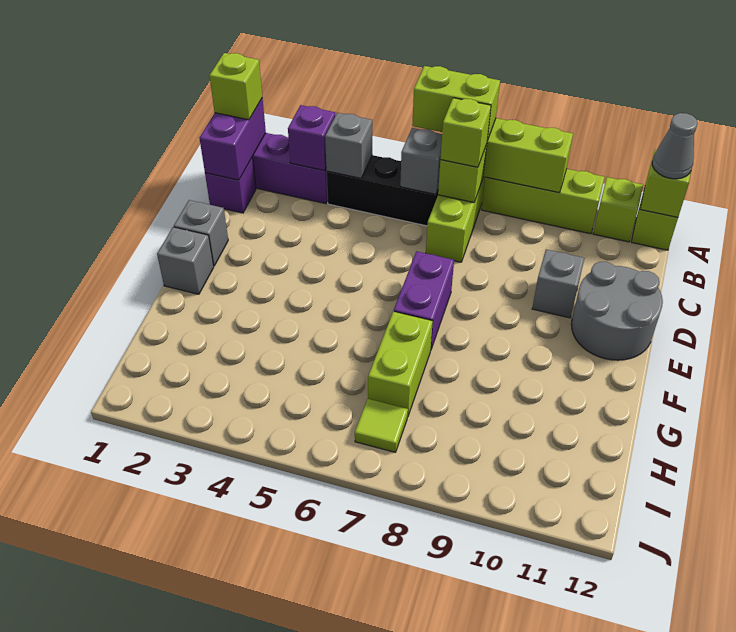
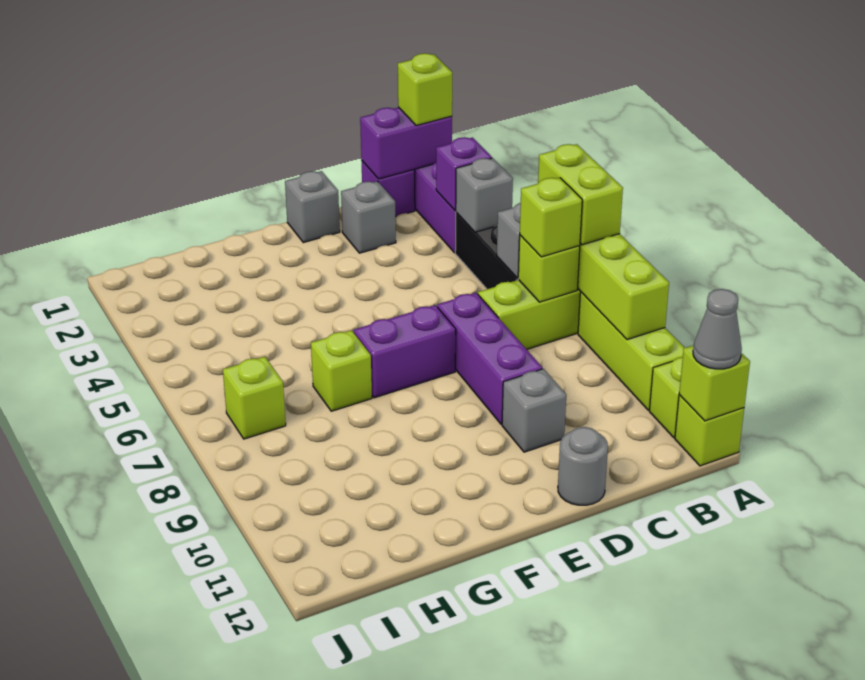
none -> purple 1x3 brick [437,293,542,424]
grey 2x2 round brick [571,262,663,360] -> grey 1x1 round brick [558,427,608,505]
grey 1x1 brick [157,227,214,294] -> grey 1x1 brick moved to [341,181,396,253]
lime 1x2 brick [368,311,433,416] -> lime 1x1 brick [311,330,372,411]
lime 1x1 tile [355,399,408,452] -> lime 1x1 brick [223,357,286,439]

